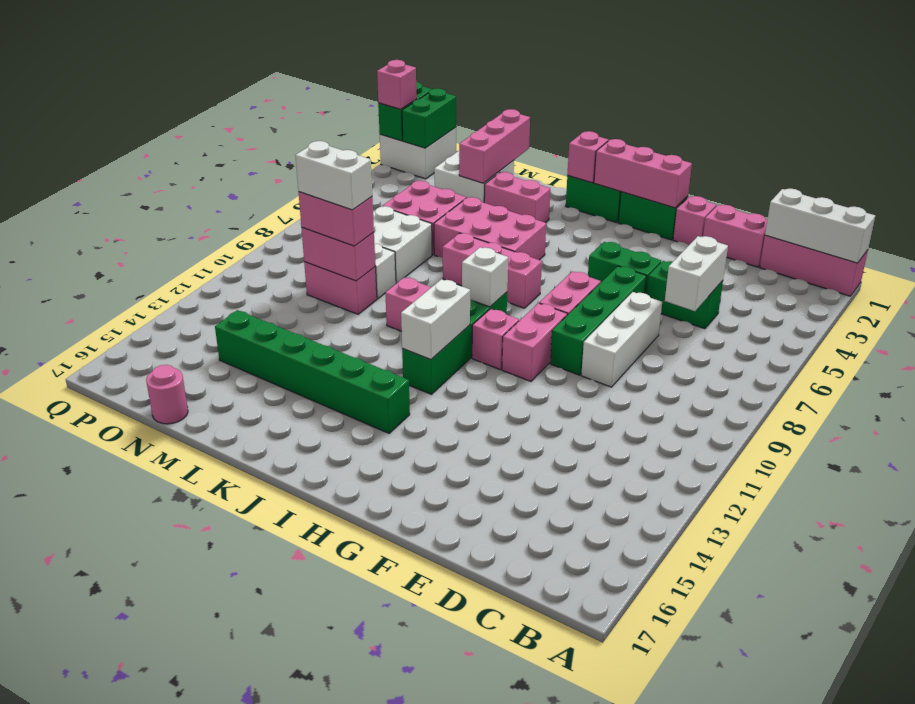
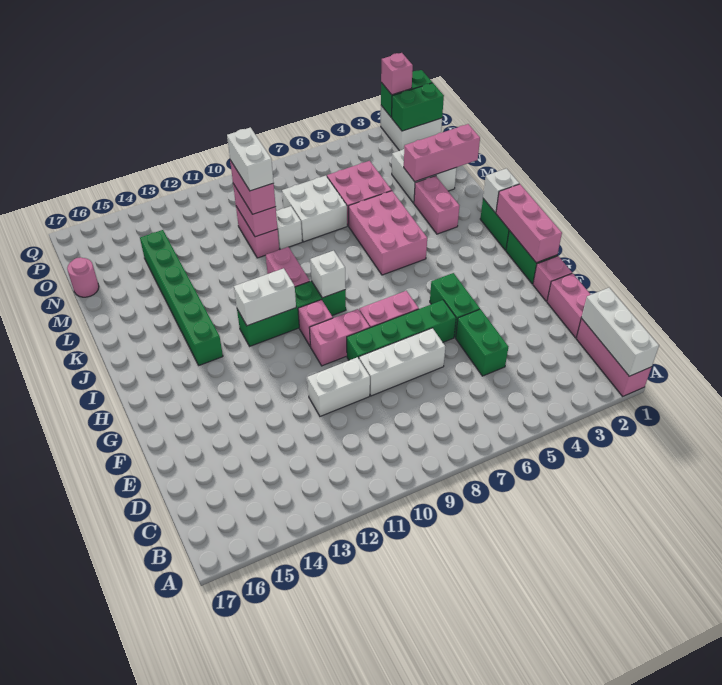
white 1x2 brick [665,236,728,311] -> white 1x2 brick moved to [307,357,370,416]
pink 1x3 brick [443,233,542,308] -> none
pink 1x1 brick [567,131,609,183] -> white 1x1 brick [483,168,519,213]

